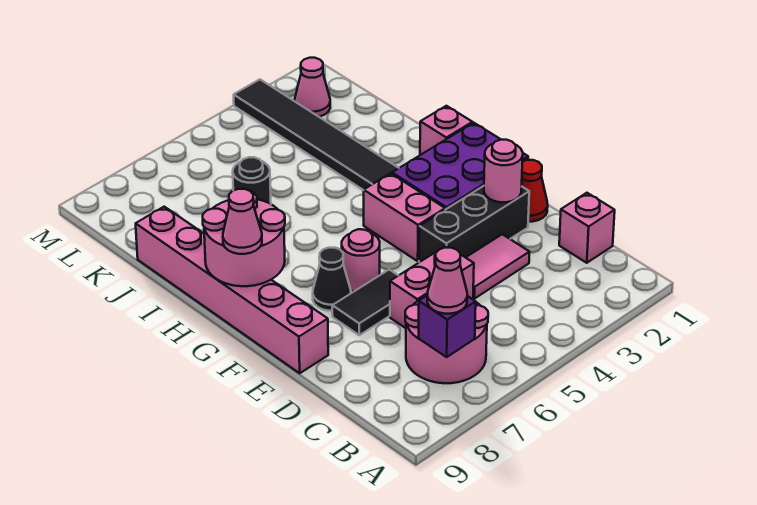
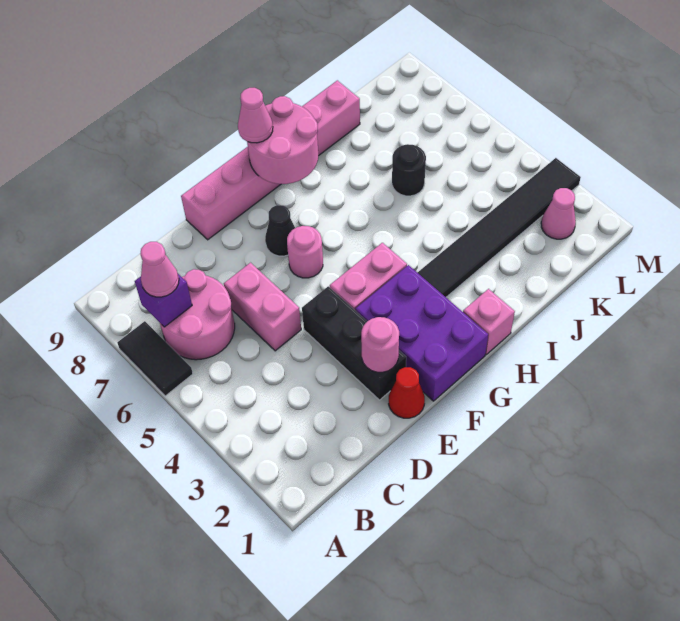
pink 1x1 brick [559,193,615,263] -> none
pink 1x2 tile [466,234,530,299] -> none
black 1x2 tile [332,270,398,335] -> black 1x2 tile moved to [117,321,193,396]

